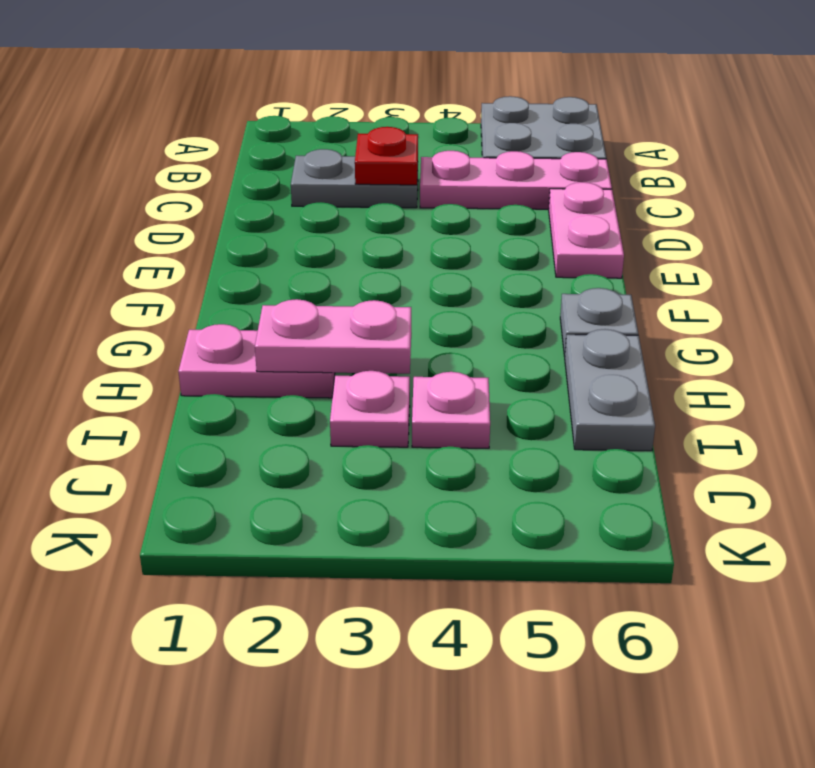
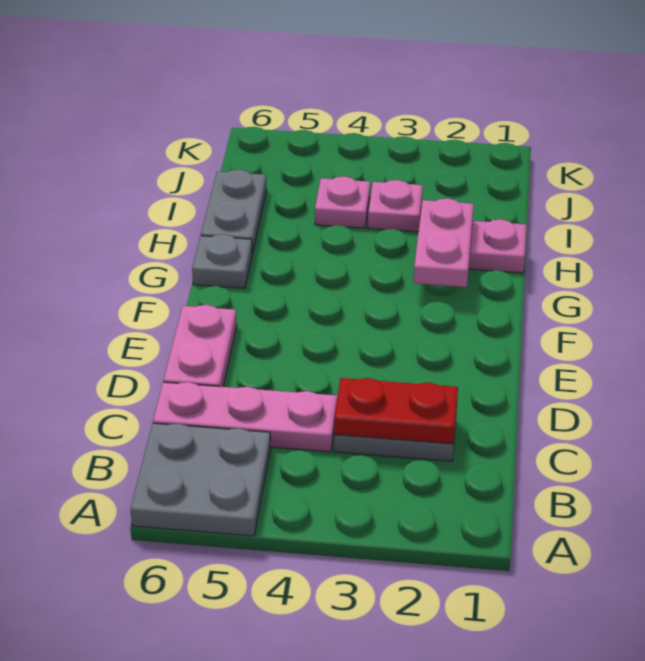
red 1x1 plate [355,127,418,185] -> red 1x2 plate [334,378,458,444]
pink 1x2 plate [255,299,411,374] -> pink 1x2 plate turned to [414,198,474,287]

